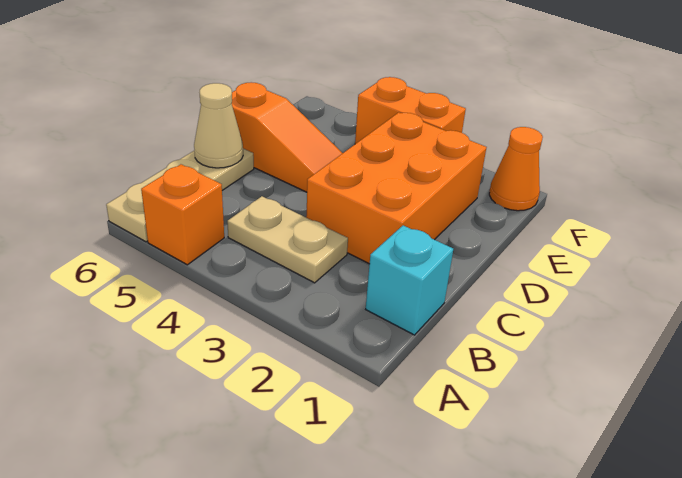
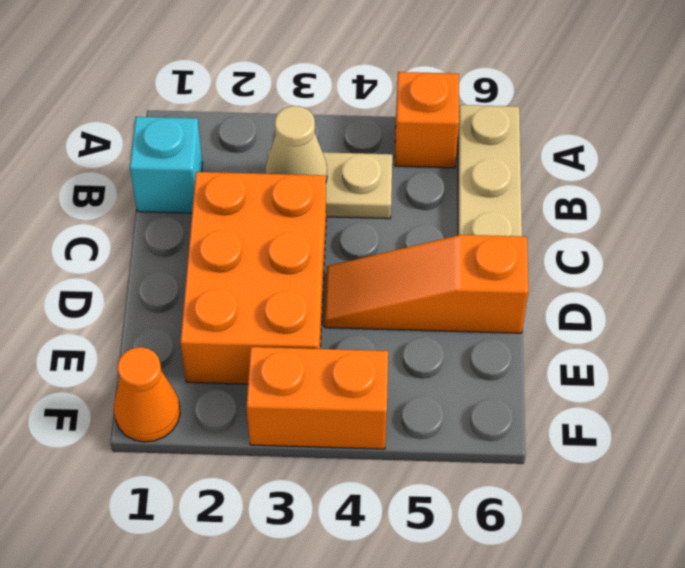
tan 1x1 cone [194,83,243,168] -> tan 1x1 cone moved to [266,106,327,181]

